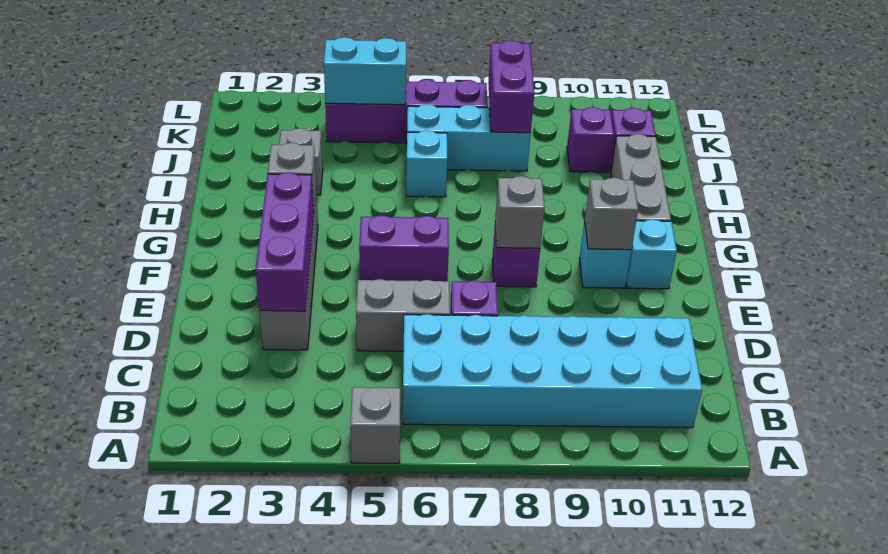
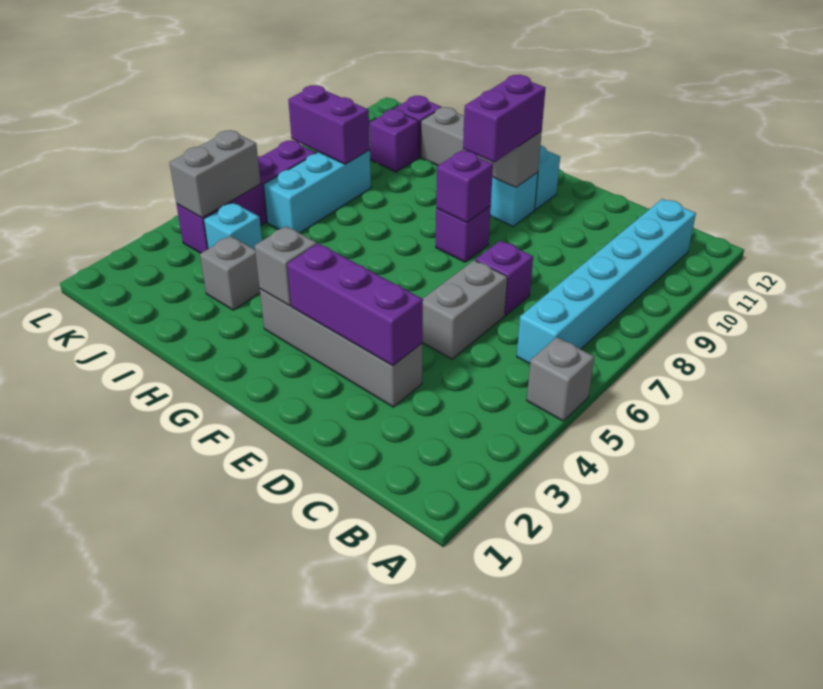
cyan 2x6 brick [403,314,702,428] -> cyan 1x6 brick [517,199,696,364]
purple 1x2 brick [359,215,449,281] -> purple 1x2 brick moved to [463,75,546,162]
grey 1x1 brick [495,176,545,248] -> purple 1x1 brick [436,151,493,222]
cyan 1x1 brick [406,130,447,197] -> cyan 1x1 brick moved to [204,202,262,249]
cyan 1x2 brick [324,37,406,105] -> grey 1x2 brick [169,130,261,218]

